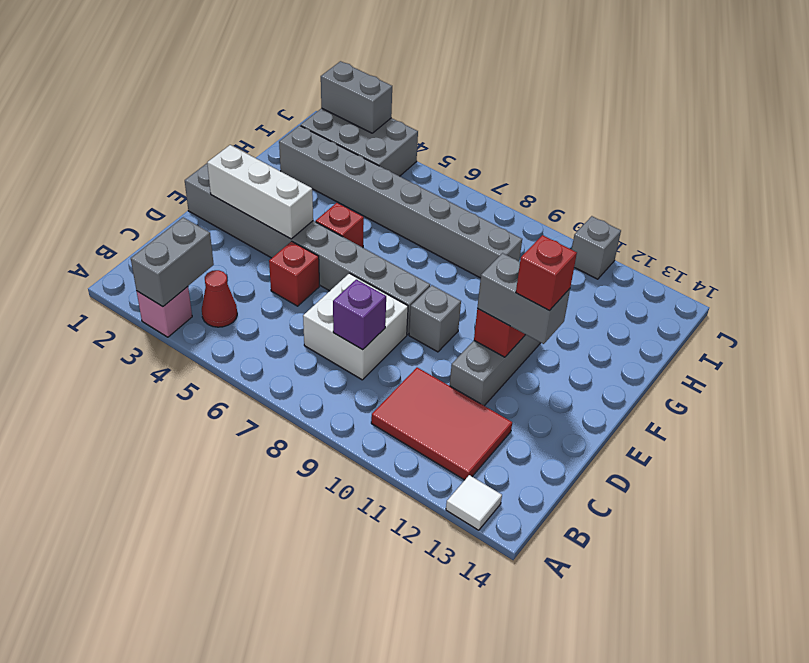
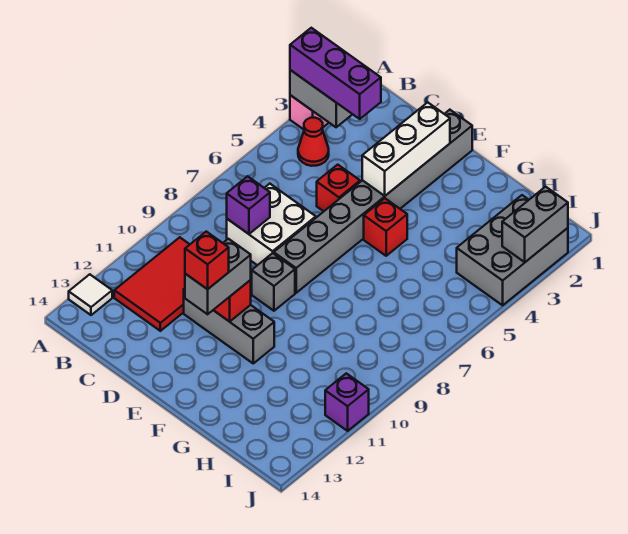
none -> purple 1x3 brick [290,28,381,119]
grey 1x8 brick [279,126,522,278] -> none
grey 1x1 brick [572,216,621,279] -> purple 1x1 brick [325,373,369,431]

